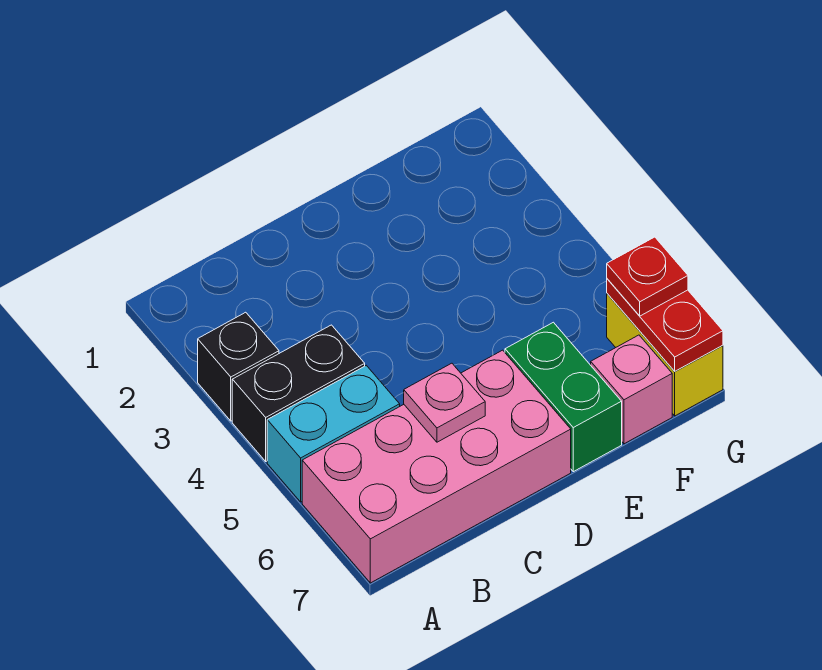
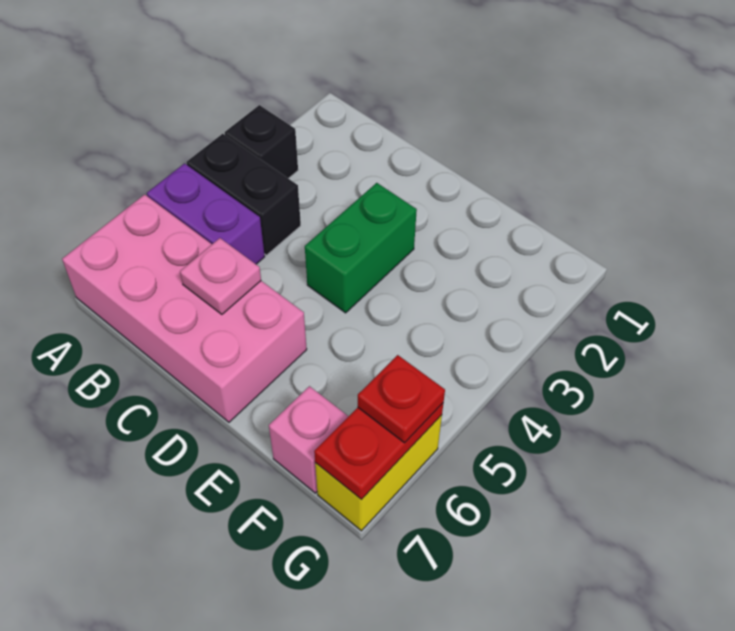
cyan 1x2 brick [267,365,400,502] -> purple 1x2 brick [147,164,265,264]
green 1x2 brick [505,322,622,472] -> green 1x2 brick moved to [305,183,417,313]

